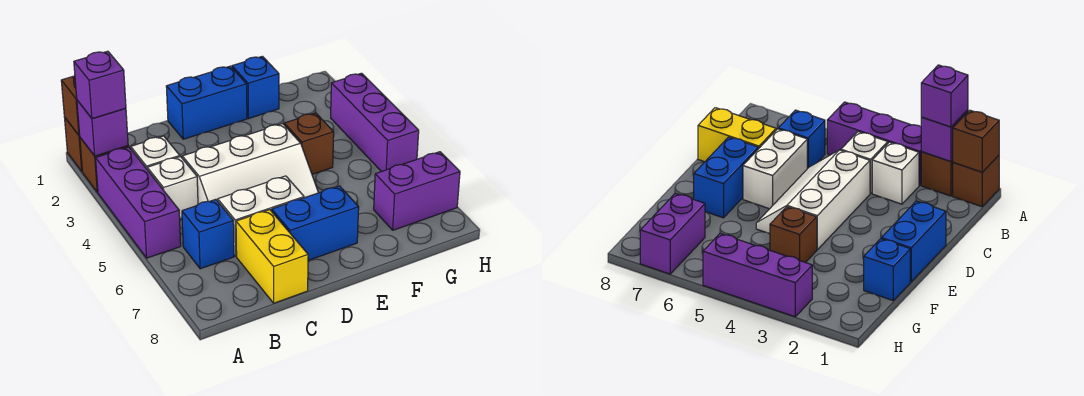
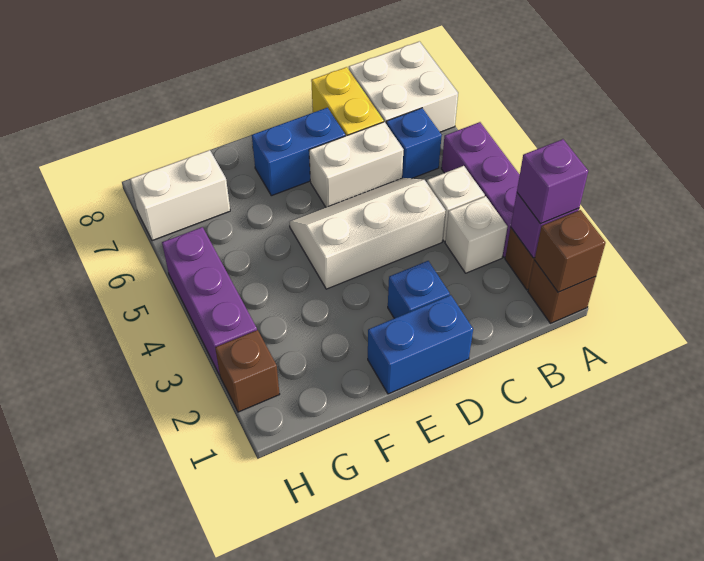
none -> white 2x2 brick [349,41,458,132]
blue 1x1 brick [232,56,279,118] -> blue 1x1 brick moved to [388,261,450,318]
brown 1x1 brick [284,113,334,174] -> brown 1x1 brick moved to [215,330,280,412]
purple 1x2 brick [374,152,460,230] -> white 1x2 brick [130,150,230,241]

